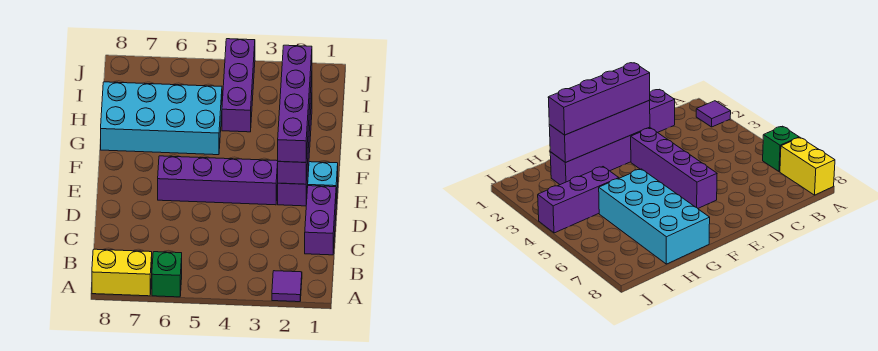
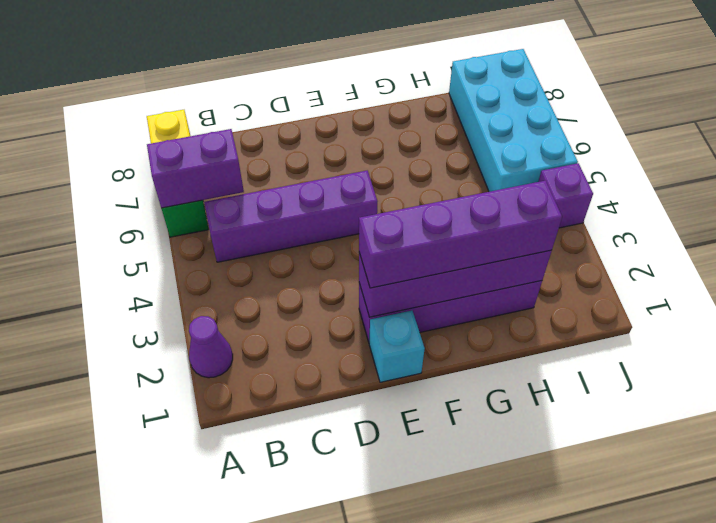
purple 1x1 tile [272,271,302,302] -> purple 1x1 cone [189,316,233,378]
purple 1x2 brick [305,186,336,255] -> purple 1x2 brick moved to [147,129,244,208]
purple 1x4 brick [158,156,278,205] -> purple 1x4 brick turned to [204,171,377,262]
cyan 2x4 brick [101,82,222,155] -> cyan 2x4 brick moved to [449,49,578,192]
purple 1x3 brick [222,39,255,132] -> purple 1x1 brick [538,163,593,228]

